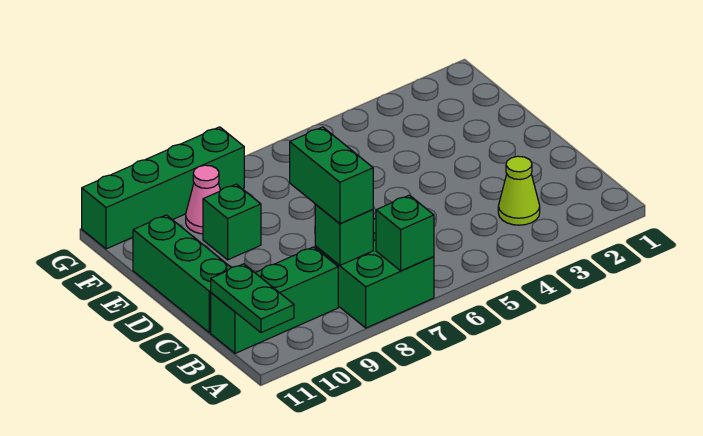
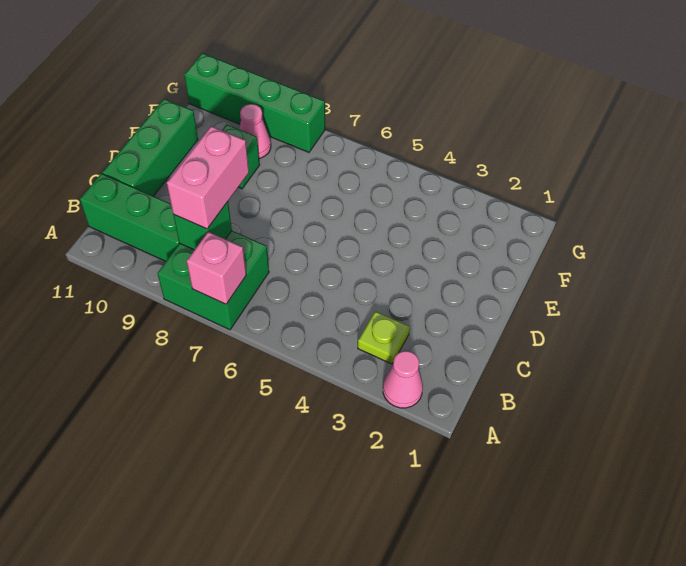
none -> pink 1x1 cone [383,351,423,408]
green 1x1 brick [376,195,434,271] -> pink 1x1 brick [187,232,246,304]
green 1x2 plate [211,264,294,332] -> none
lime 1x1 cone [498,156,540,225] -> lime 1x1 plate [358,311,410,364]
green 1x2 brick [290,127,373,224] -> pink 1x2 brick [167,126,249,229]

